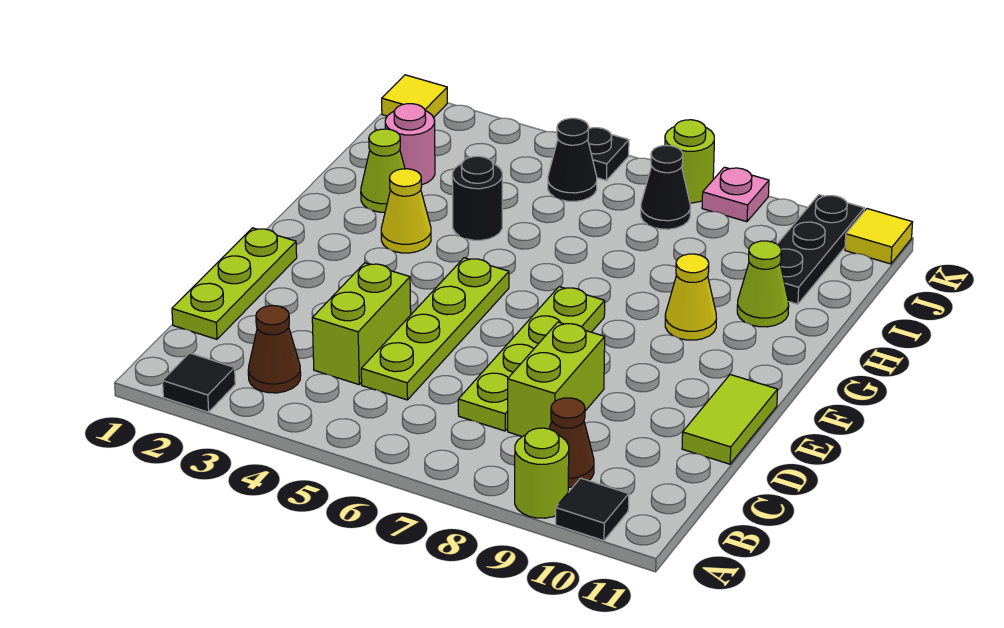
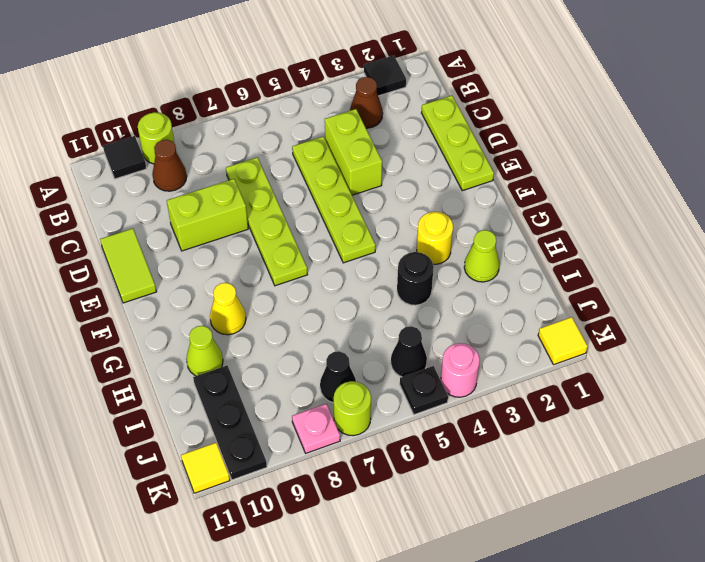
lime 1x2 brick [508,322,605,436] -> lime 1x2 brick turned to [167,179,248,251]
yellow 1x1 cone [381,169,431,253] -> yellow 1x1 round brick [417,212,453,264]
pink 1x1 round brick [385,104,435,185] -> pink 1x1 round brick moved to [441,343,480,397]

